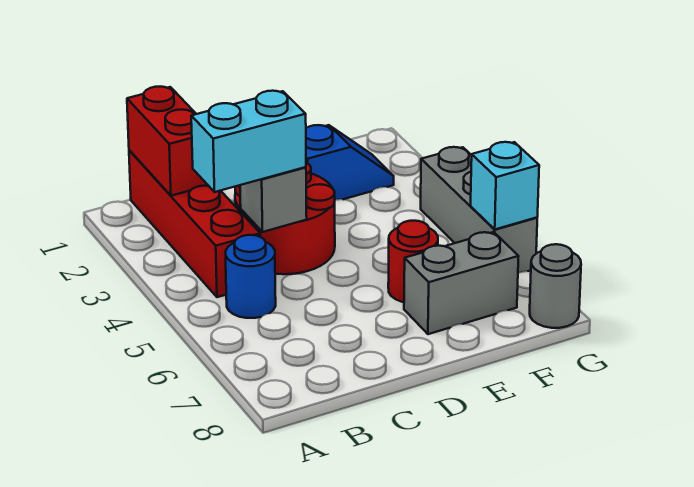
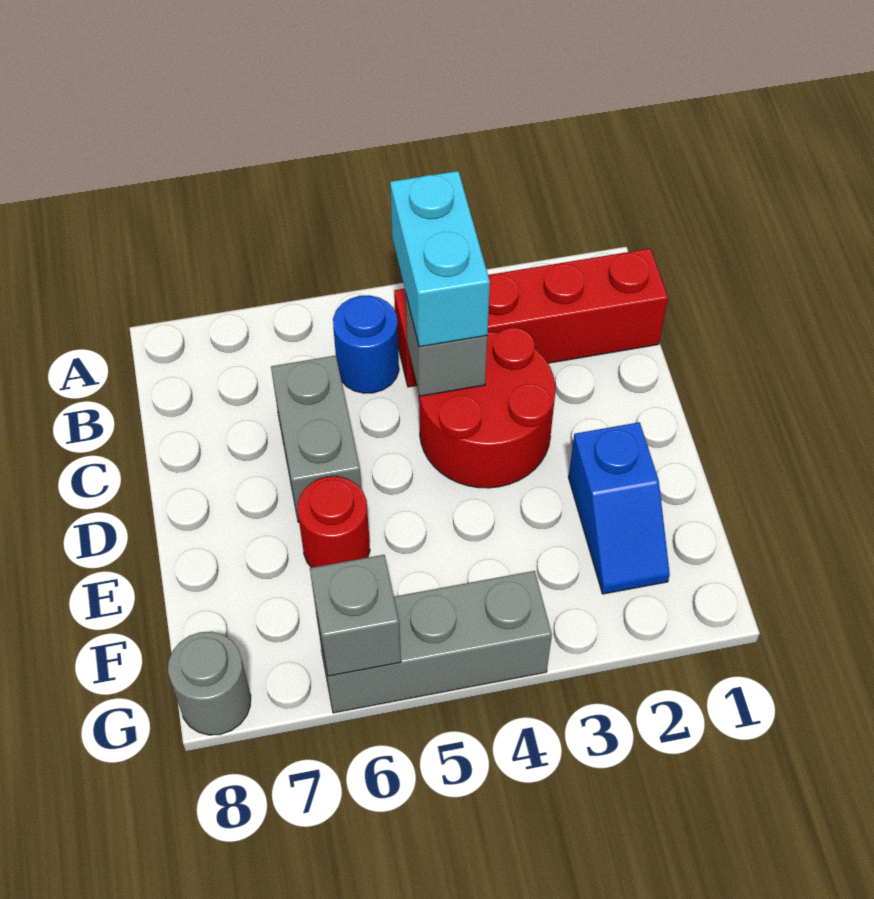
red 1x2 brick [127,87,208,196] -> none
grey 1x2 brick [404,232,519,334] -> grey 1x2 brick moved to [271,356,361,522]
cyan 1x1 brick [471,142,539,229] -> grey 1x1 brick [310,555,401,676]

